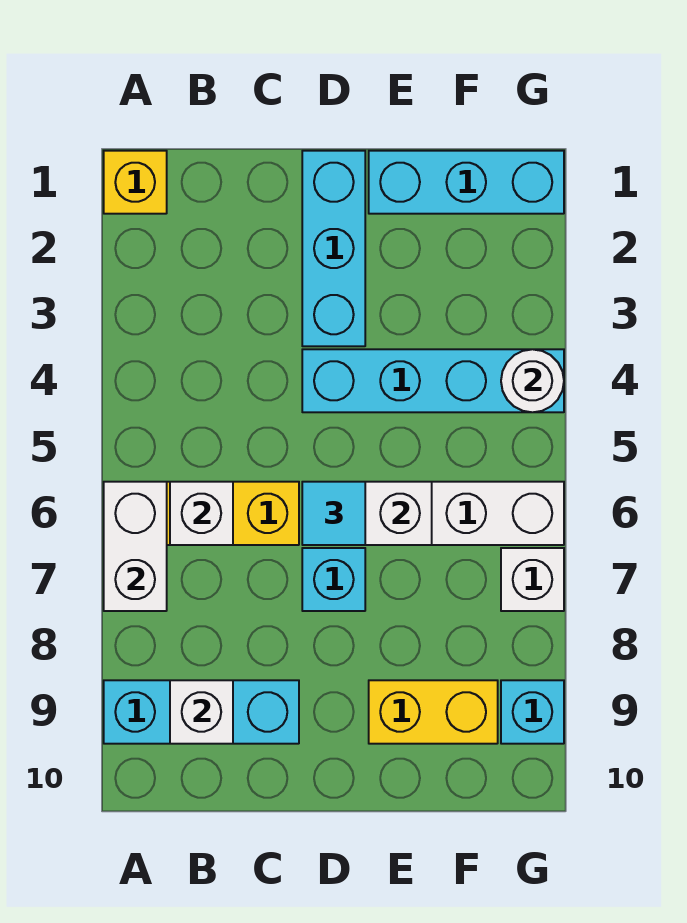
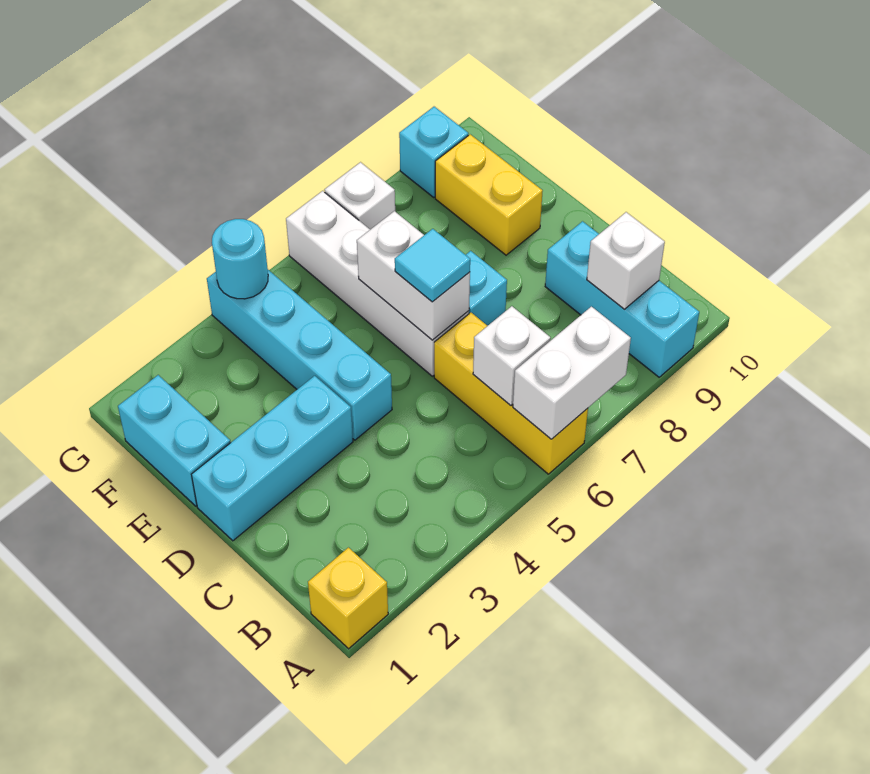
cyan 1x3 brick [369,151,564,214] -> cyan 1x2 brick [118,375,231,506]
white 1x1 round brick [501,349,564,412] -> cyan 1x1 round brick [212,219,268,299]

